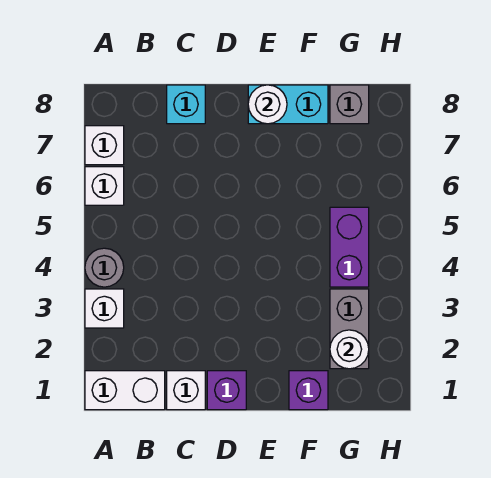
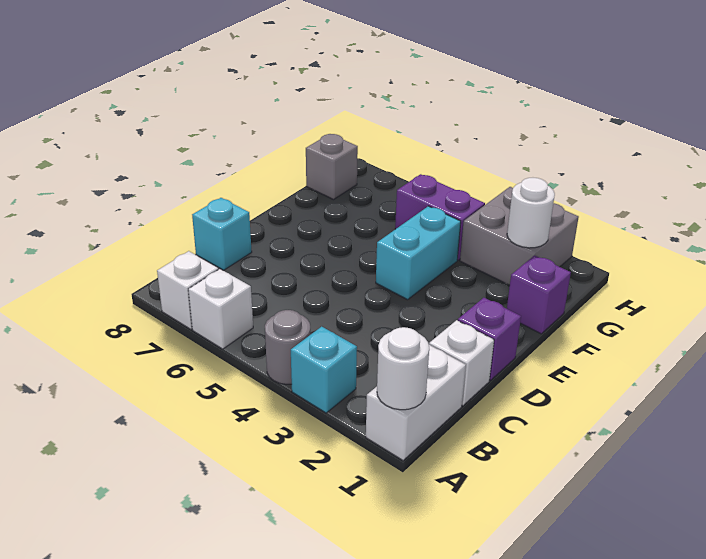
white 1x1 brick [85,289,124,328] -> cyan 1x1 brick [291,327,357,413]
cyan 1x2 brick [248,85,328,124] -> cyan 1x2 brick moved to [376,206,461,300]
white 1x1 round brick [248,85,287,124] -> white 1x1 round brick moved to [377,327,429,410]
grey 1x2 brick [330,289,369,369] -> grey 2x2 brick [460,187,579,285]

